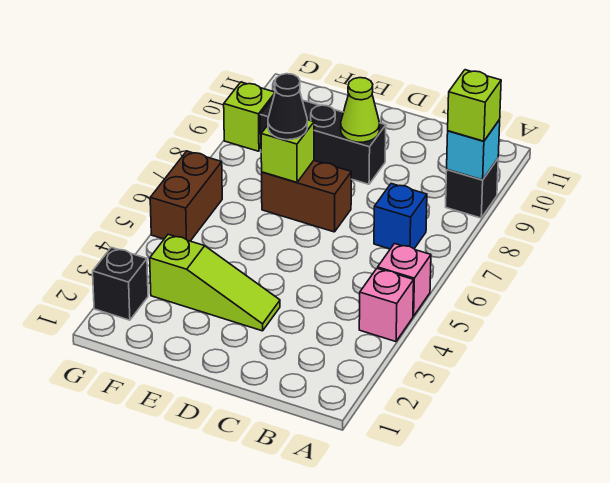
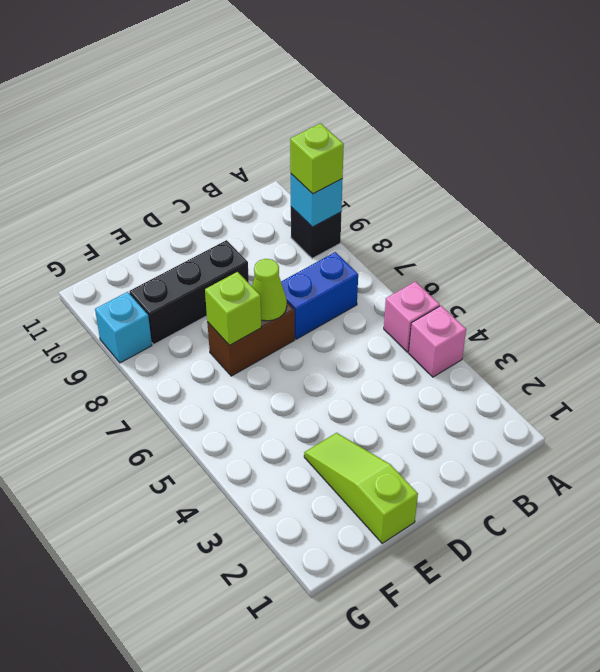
blue 1x1 brick [374,184,427,249] -> blue 1x2 brick [281,252,358,339]
lime 1x3 slope [150,235,280,331] -> lime 1x3 slope turned to [304,433,418,543]
lime 1x1 cone [341,78,379,142] -> lime 1x1 cone moved to [252,259,287,321]
black 1x1 cone [268,74,307,140] -> none
black 1x1 brick [93,247,148,320] -> none
brown 1x2 brick [150,151,222,241] -> none
lime 1x1 brick [224,82,275,151] -> cyan 1x1 brick [95,292,152,363]

